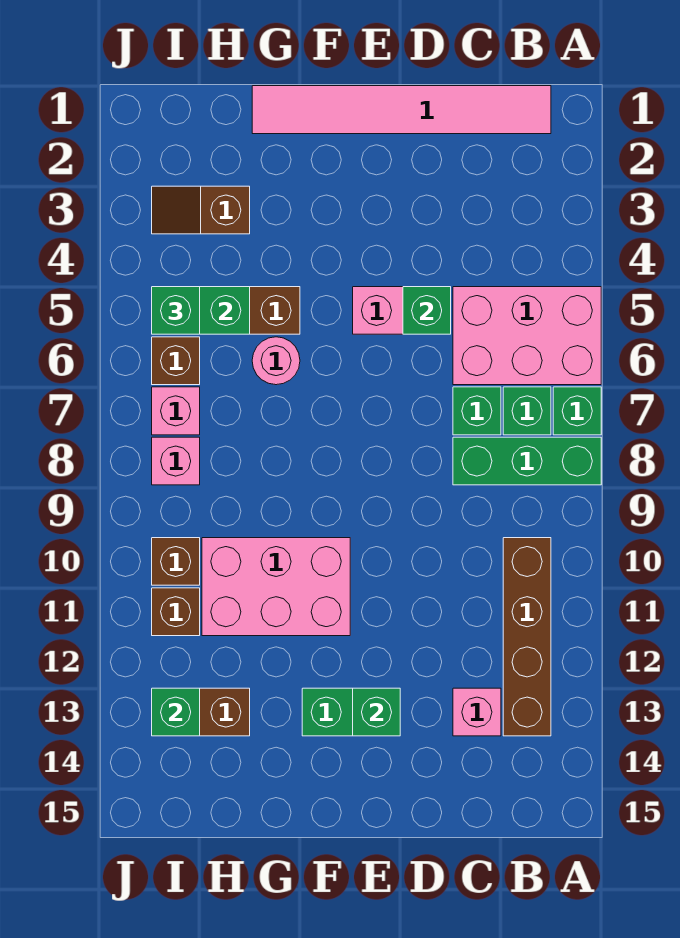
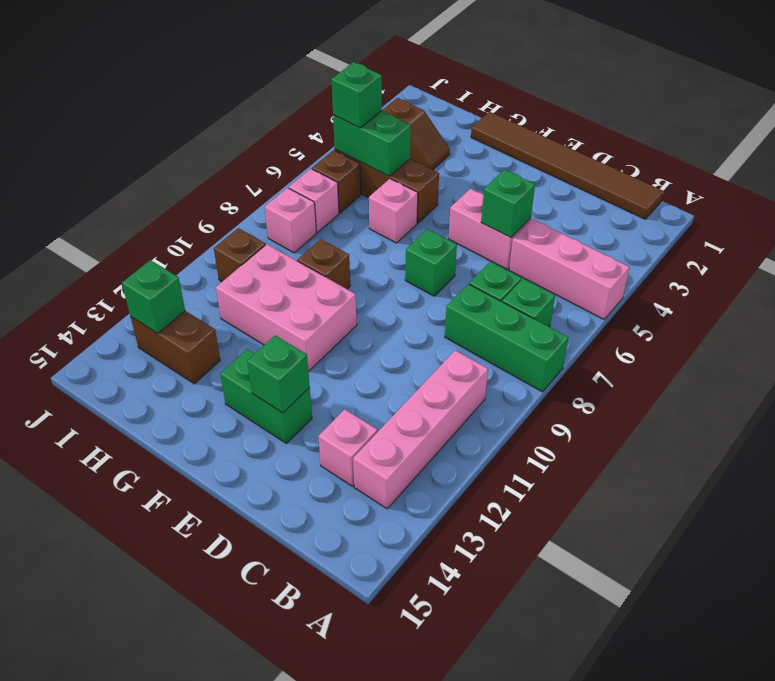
pink 2x3 brick [453,287,601,385] -> pink 1x3 brick [509,219,630,319]
green 1x1 brick [553,387,601,435] -> green 1x1 brick moved to [405,229,457,296]
pink 1x6 tile [252,86,551,134] -> brown 1x6 tile [471,112,664,219]
brown 1x4 brick [503,538,551,736] -> pink 1x4 brick [353,350,488,509]
pink 1x1 round brick [252,337,300,385] -> pink 1x1 brick [369,179,418,243]
brown 1x2 slope [152,186,250,234] -> brown 1x2 slope turned to [382,98,450,170]
brown 1x1 brick [152,588,200,636] -> brown 1x1 brick moved to [297,239,350,289]

